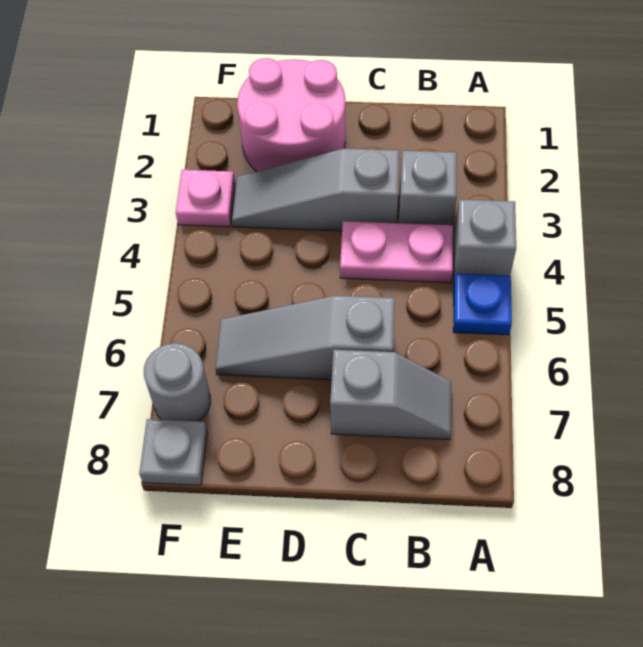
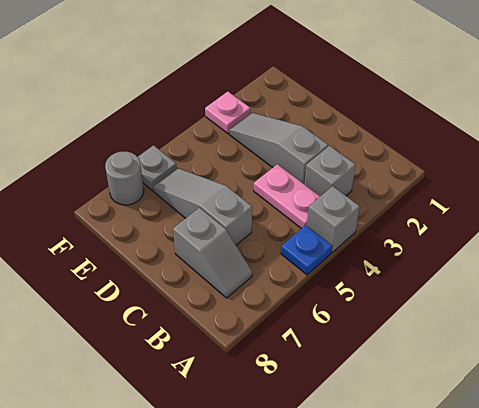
pink 2x2 round brick [237,58,346,171] -> none
grey 1x1 plate [139,419,207,485] -> grey 1x1 plate moved to [138,145,177,190]

